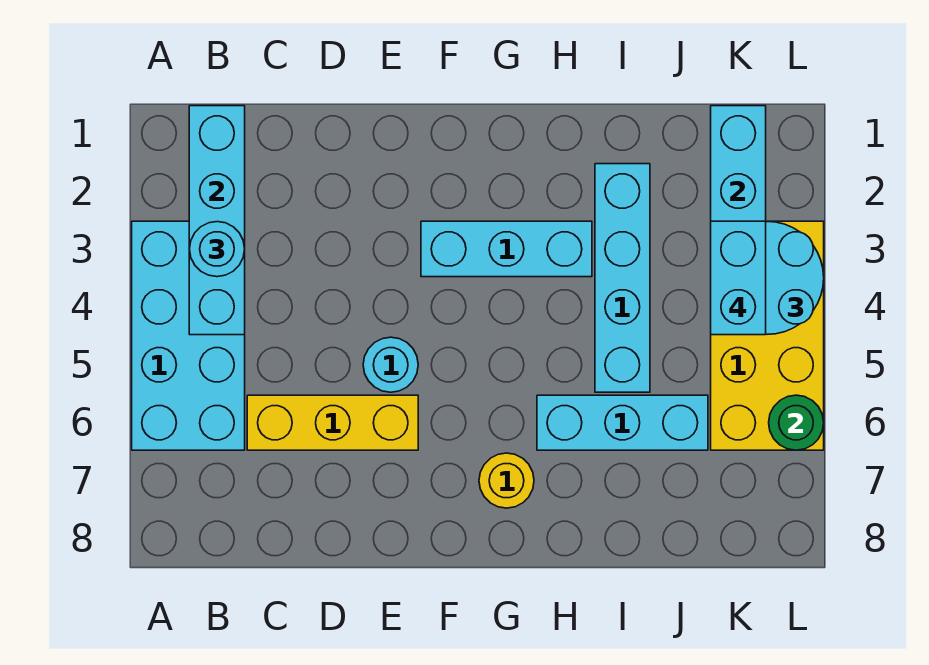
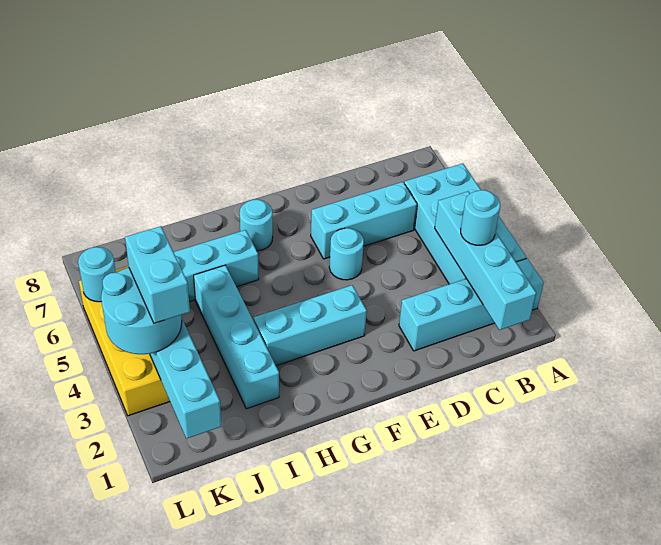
none -> cyan 1x4 brick [399,259,544,351]
yellow 1x3 brick [247,395,418,450] -> cyan 1x3 brick [311,182,417,259]
yellow 1x1 round brick [479,453,534,508] -> cyan 1x1 round brick [240,199,273,251]
green 1x1 round brick [769,395,824,450] -> cyan 1x1 round brick [78,247,116,302]

